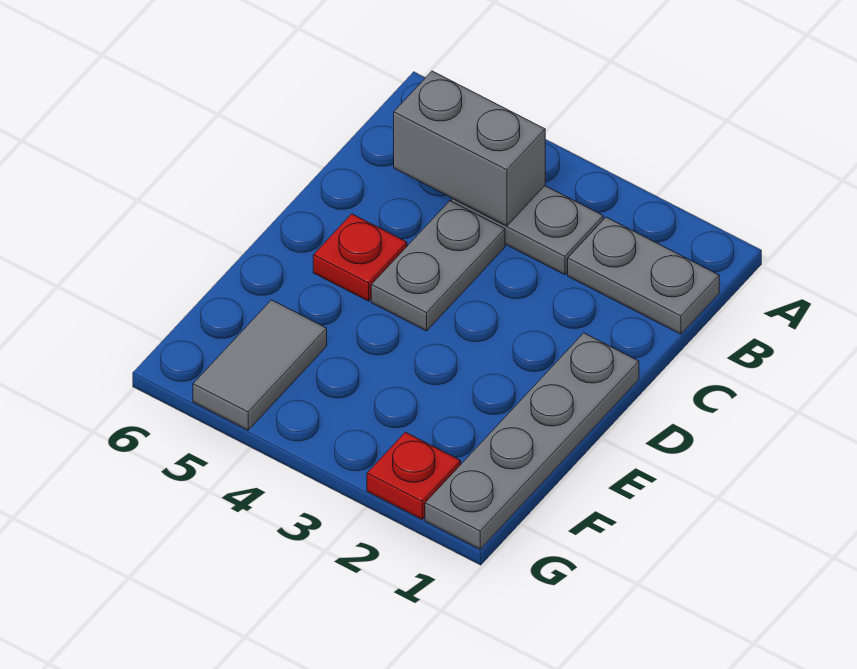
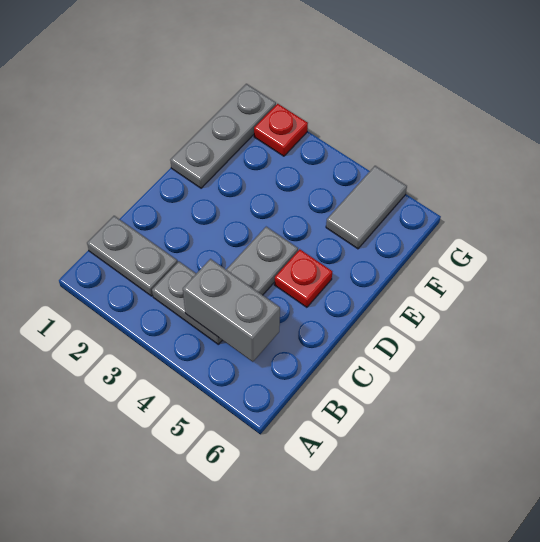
grey 1x4 plate [425,333,639,549] -> grey 1x3 plate [170,84,276,188]

